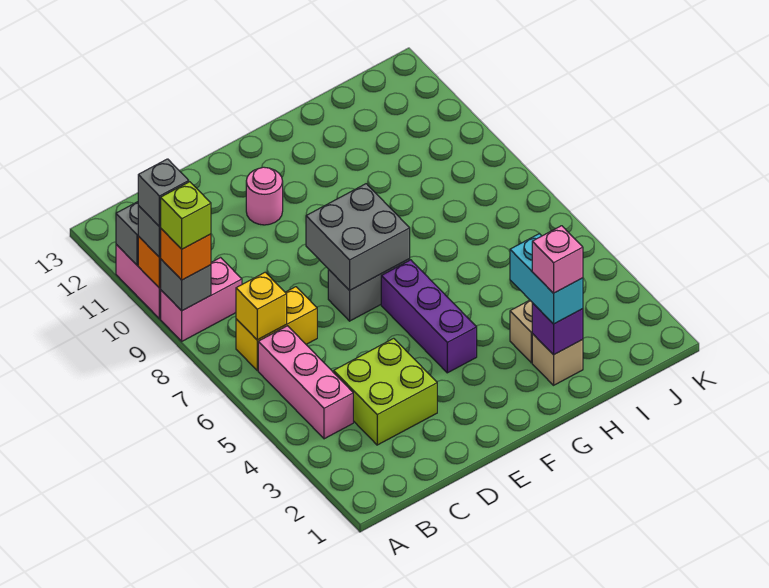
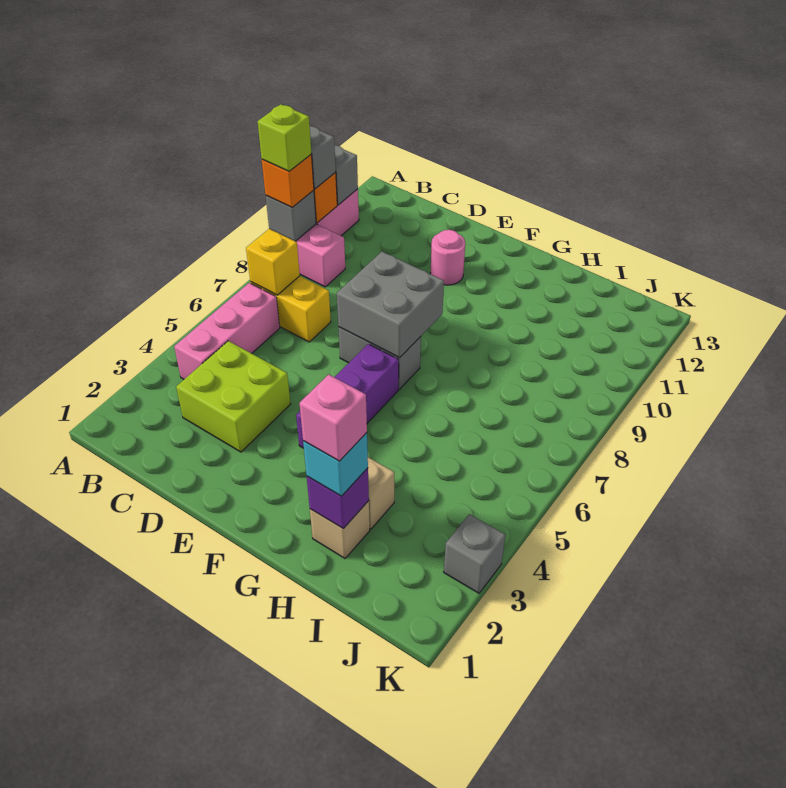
grey 1x1 brick [138,159,189,227] -> grey 1x1 brick moved to [444,514,505,593]
cyan 1x2 brick [510,234,583,324] -> cyan 1x1 brick [303,433,368,496]

